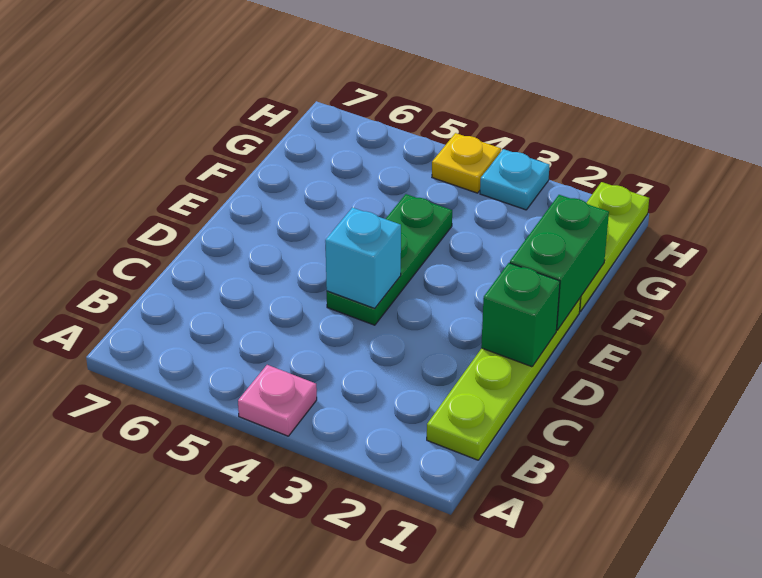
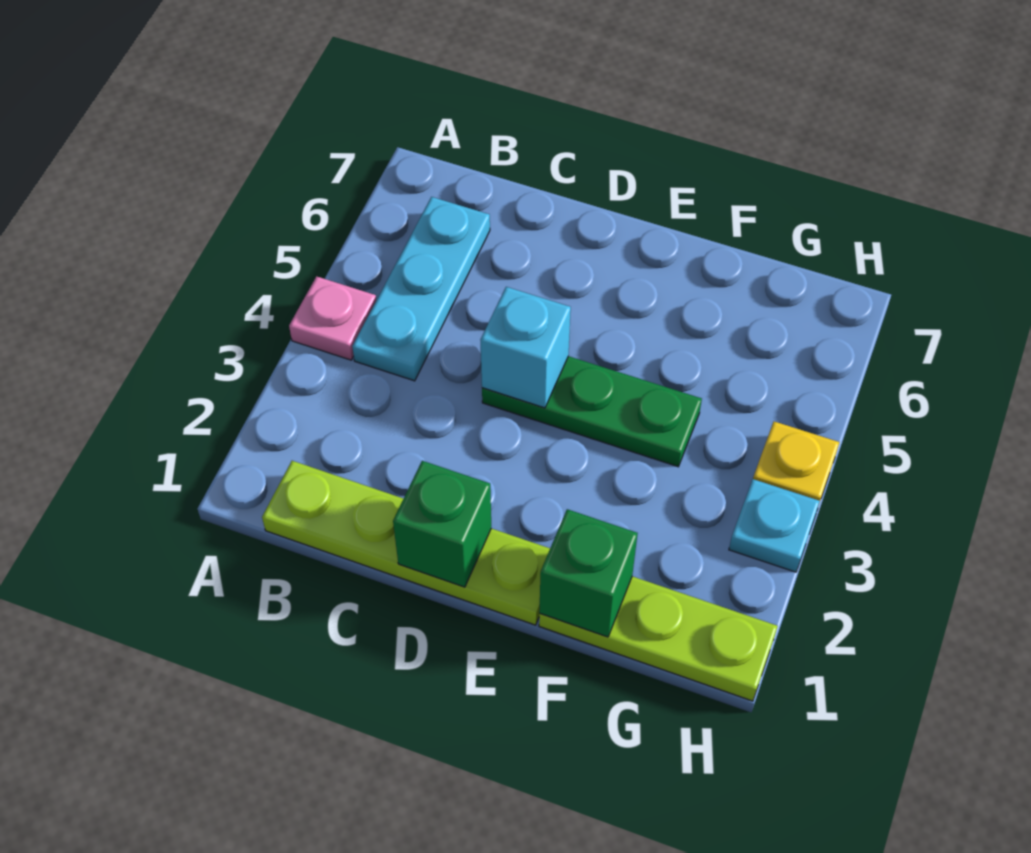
none -> cyan 1x3 plate [352,197,490,381]
green 1x2 brick [510,195,609,330] -> green 1x1 brick [539,509,638,637]

